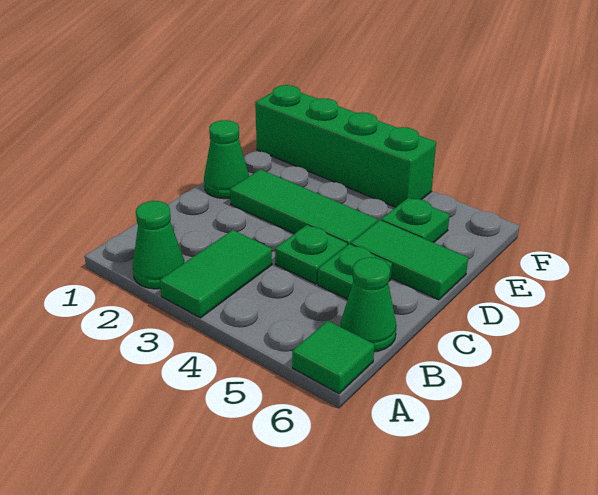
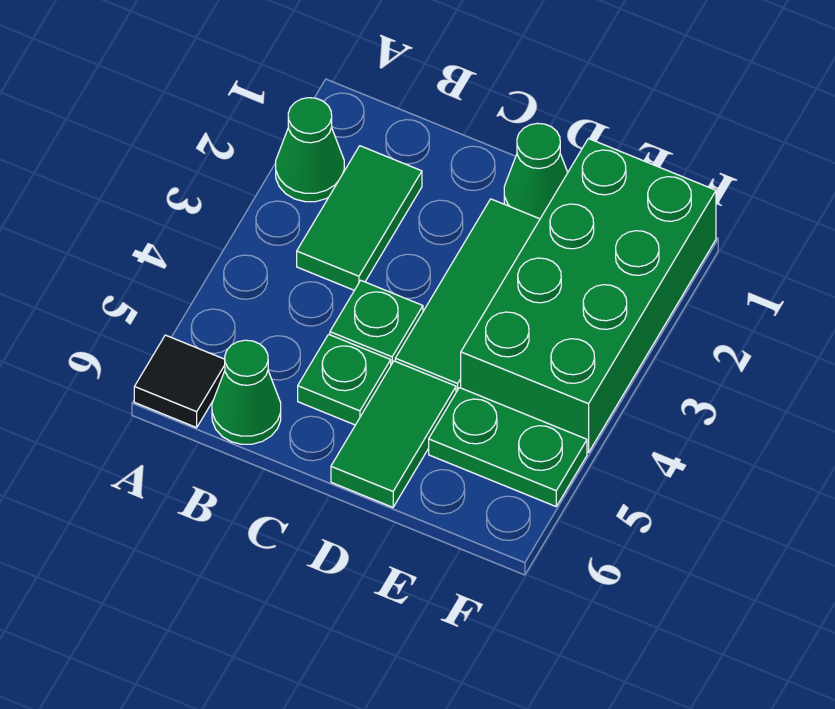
green 1x2 tile [160,230,272,318] -> green 1x2 tile turned to [297,146,422,290]
green 1x1 tile [292,321,374,394] -> black 1x1 tile [134,335,225,428]
green 1x1 plate [381,198,450,243] -> green 1x2 plate [429,388,587,506]
green 1x4 brick [255,85,436,207] -> green 2x4 brick [461,139,716,453]

